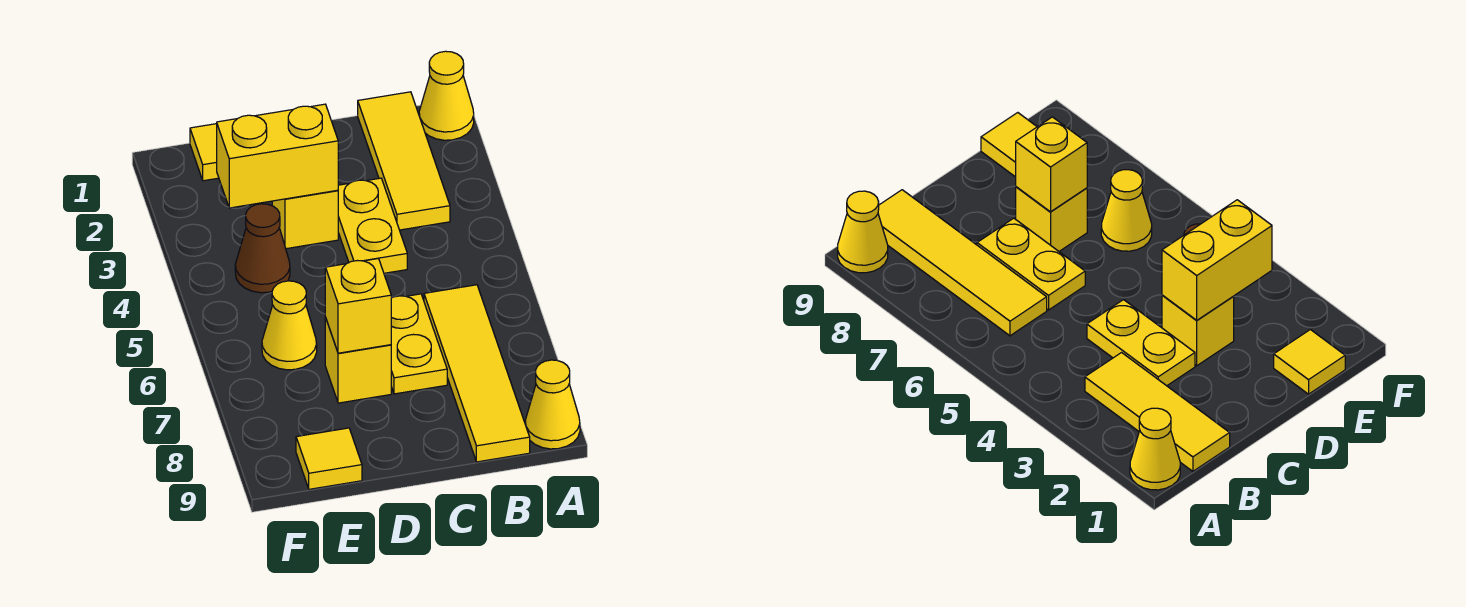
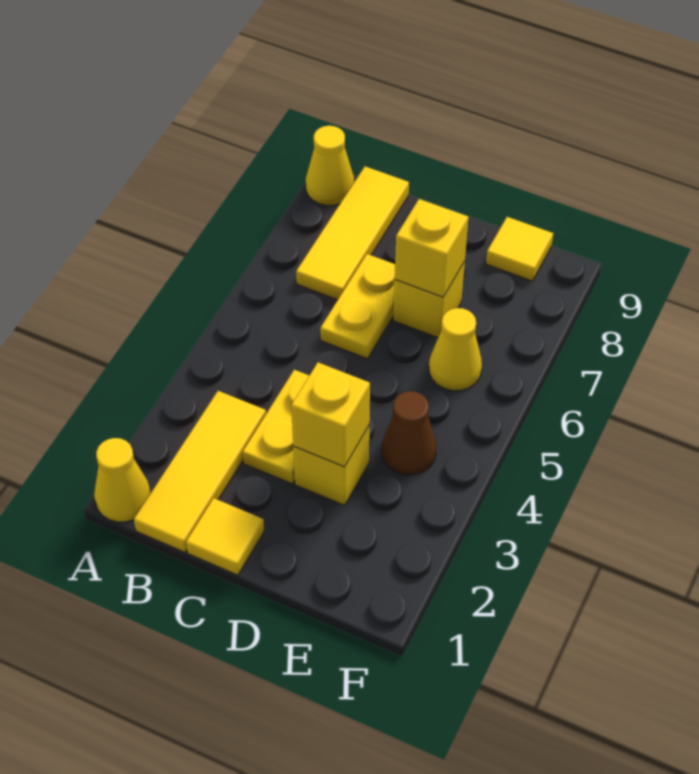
yellow 1x4 tile [424,285,530,462] -> yellow 1x3 tile [296,167,409,300]
yellow 1x2 brick [217,104,338,208] -> yellow 1x1 brick [291,363,370,467]
yellow 1x1 tile [190,124,219,181] -> yellow 1x1 tile moved to [186,498,264,575]

